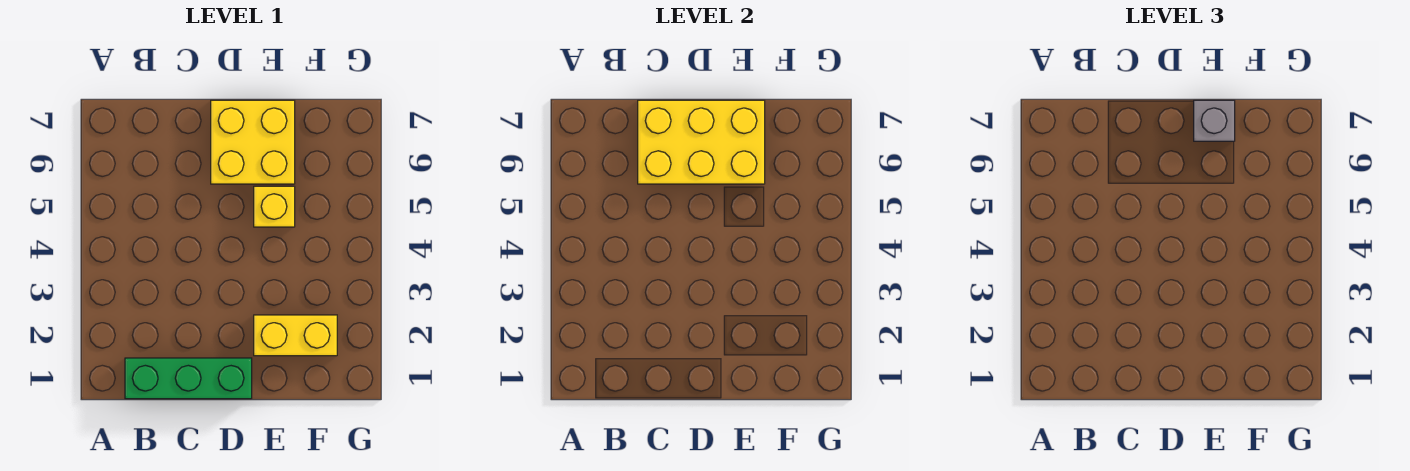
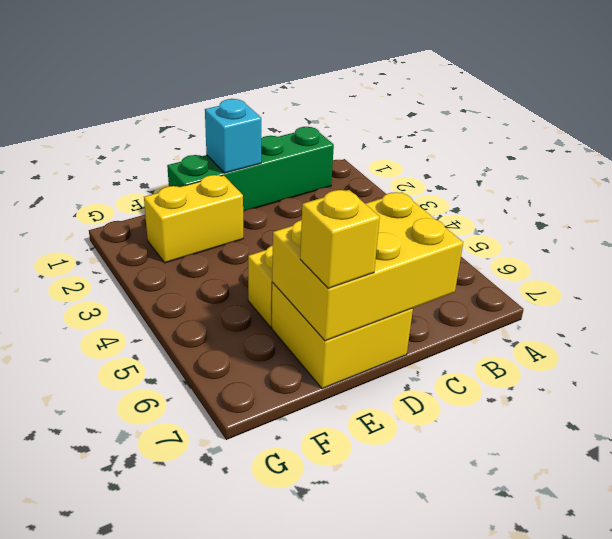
green 1x3 brick [125,358,252,399] -> green 1x4 brick [167,127,334,211]
none -> cyan 1x1 brick [205,99,261,173]
grey 1x1 brick [1194,100,1235,141] -> yellow 1x1 brick [300,190,380,288]

